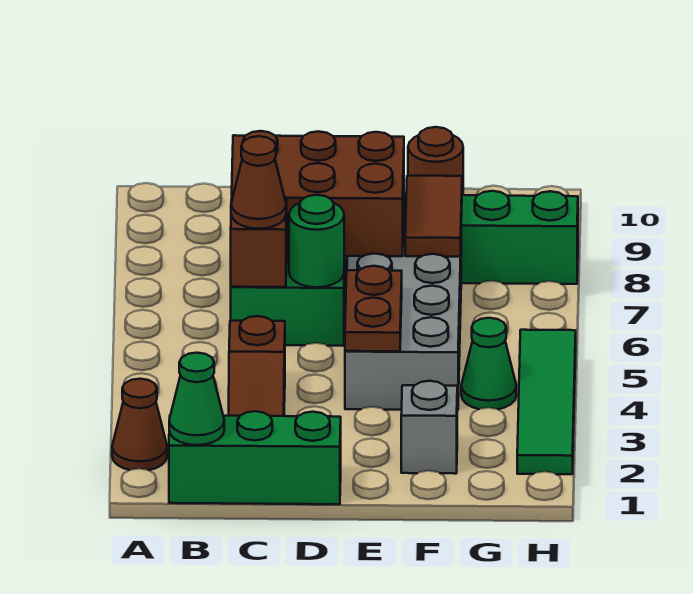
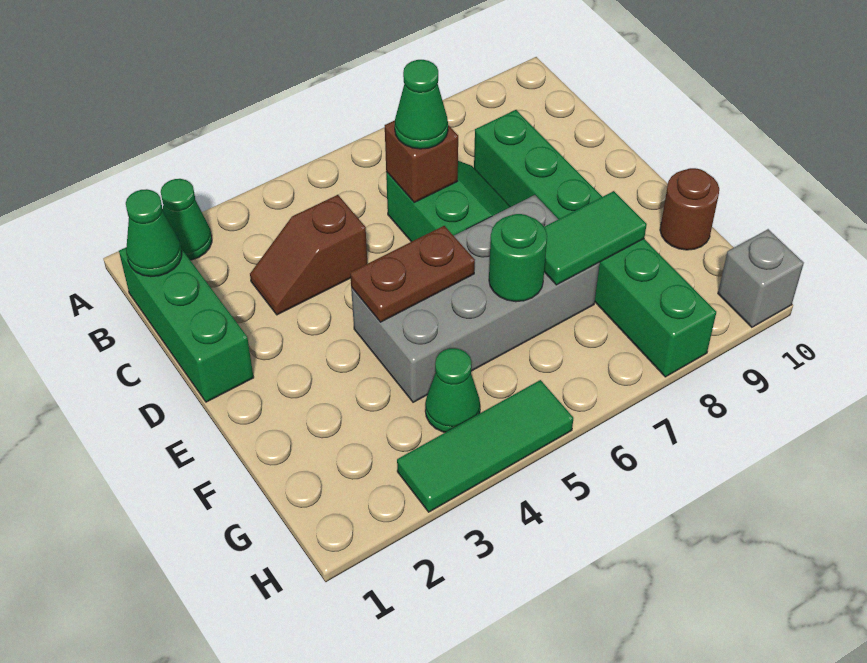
brown 1x1 cone [112,379,167,470] -> green 1x1 cone [161,179,212,260]
brown 1x1 cone [231,136,286,229] -> green 1x1 cone [395,60,448,149]
brown 2x3 brick [232,131,404,256] -> none
green 1x1 round brick [289,195,344,287] -> green 1x1 round brick moved to [489,214,547,302]
grey 1x1 brick [401,381,457,474] -> grey 1x1 brick moved to [718,229,804,327]
brown 1x2 tile [405,176,462,257] -> green 1x2 tile [544,191,647,285]
green 1x4 tile [517,330,576,474] -> green 1x3 tile [397,380,573,512]

